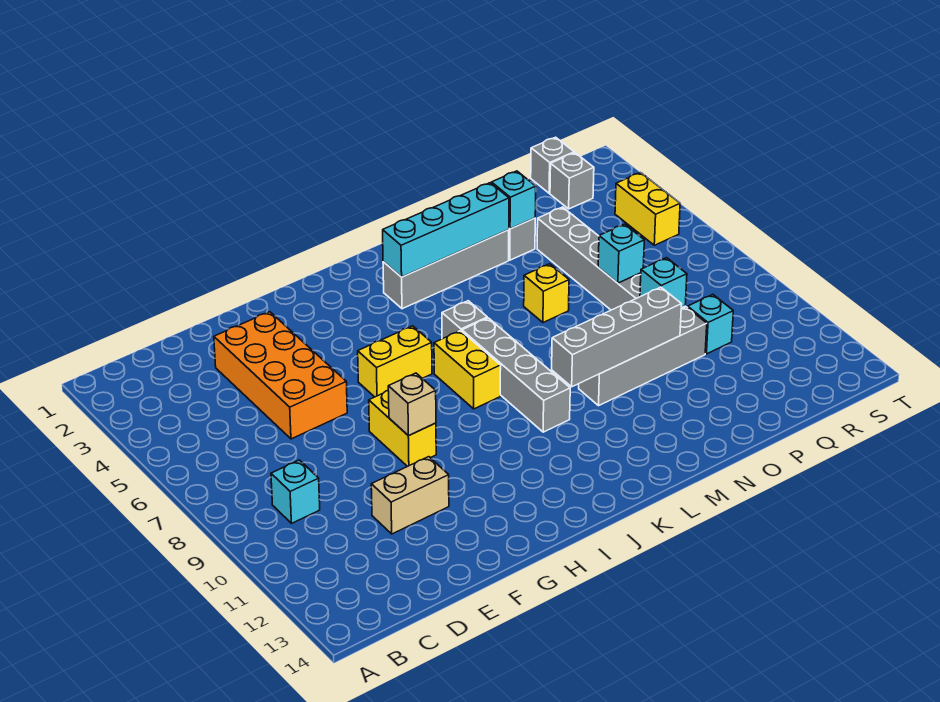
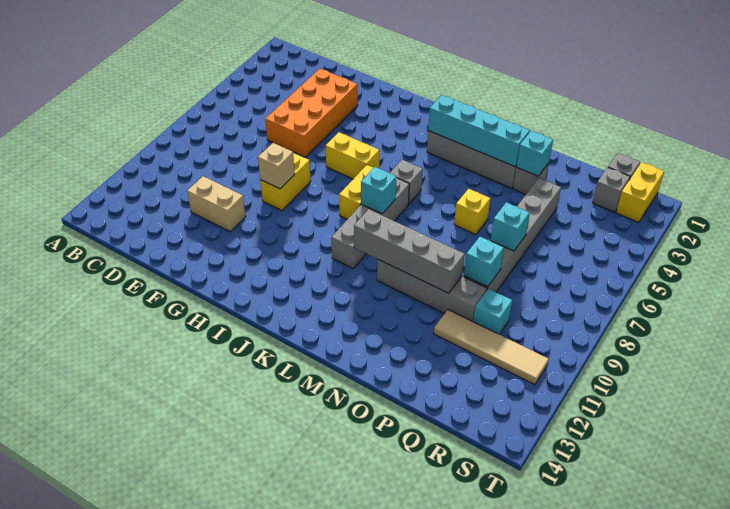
cyan 1x1 brick [271,460,320,523] -> cyan 1x1 brick moved to [361,167,396,214]
none -> tan 1x4 tile [434,310,549,385]
yellow 1x2 brick [615,172,680,245] -> yellow 1x2 brick moved to [616,162,664,222]

